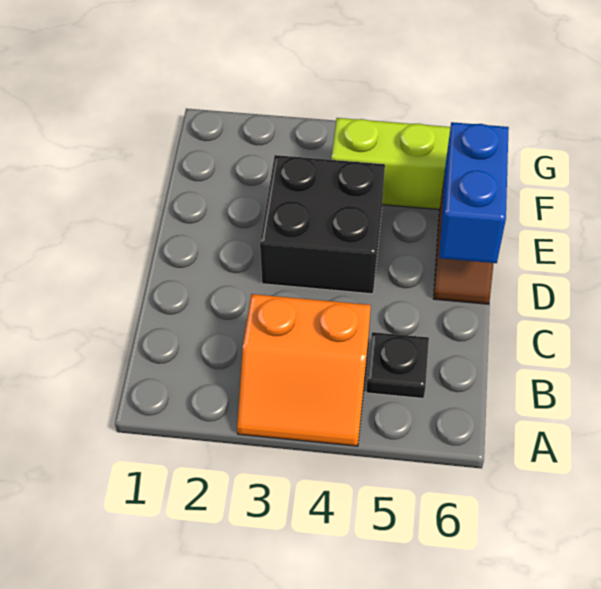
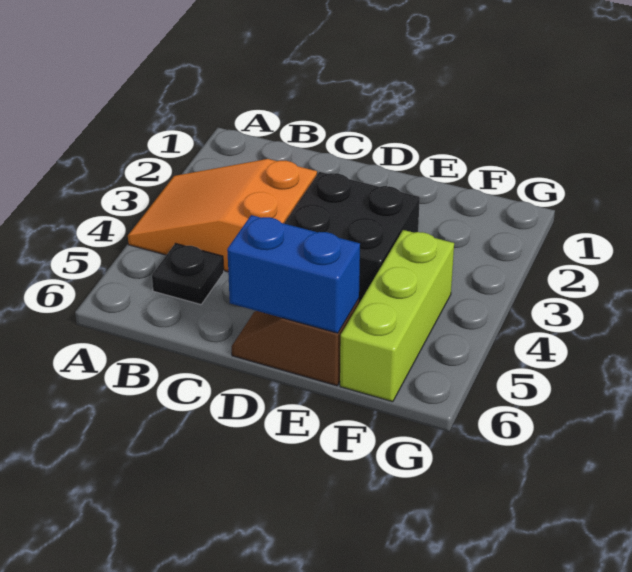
orange 2x2 slope [237,294,371,446] -> orange 2x3 slope [128,159,317,272]

